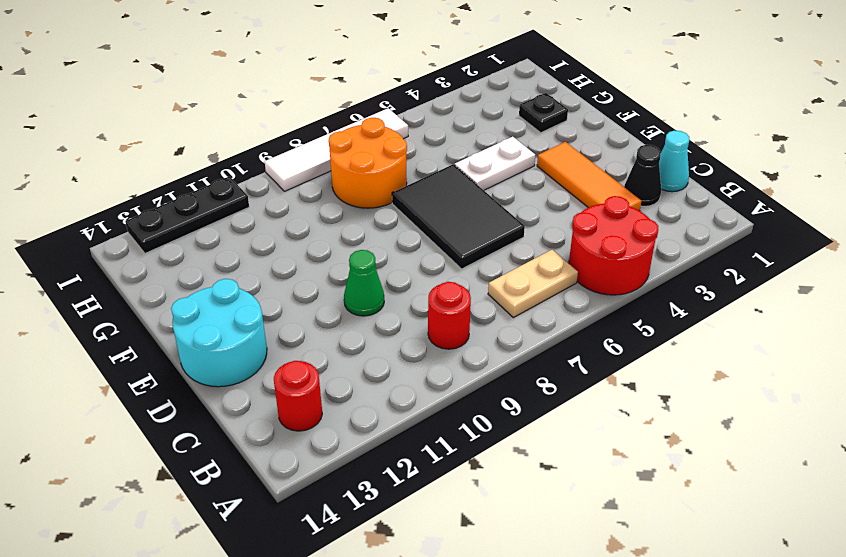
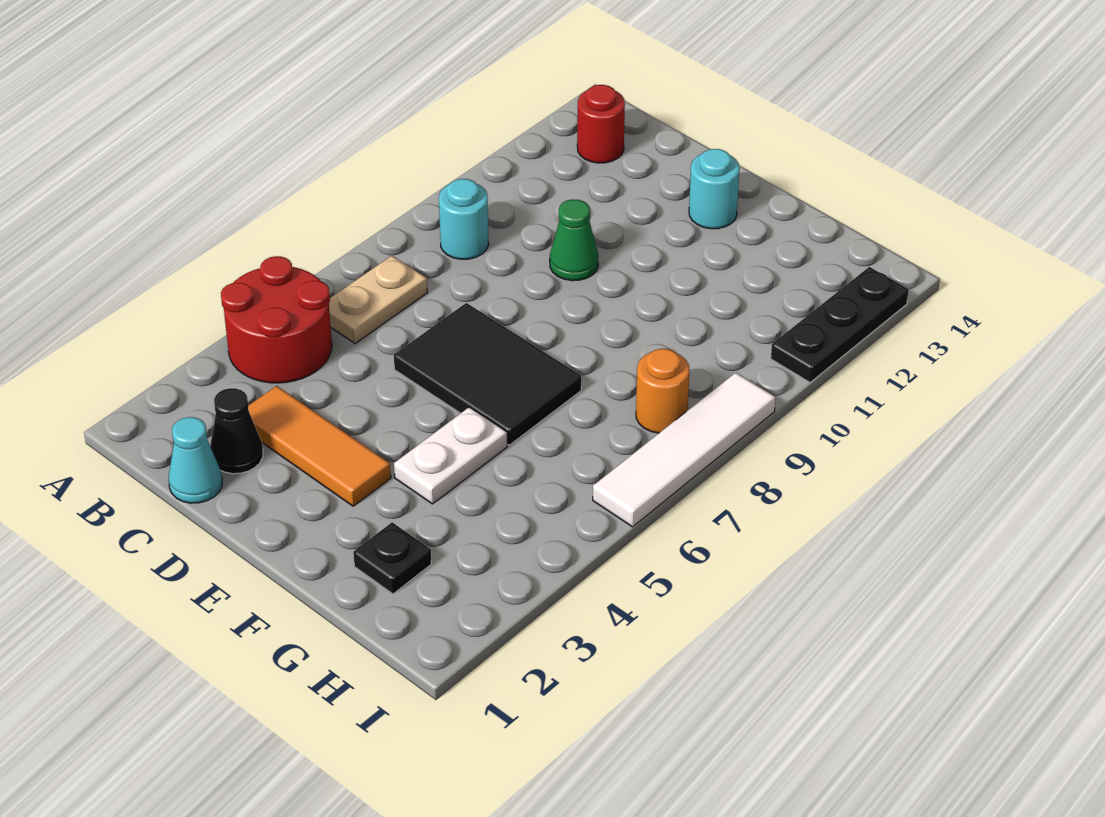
red 1x1 round brick [428,282,471,349] -> cyan 1x1 round brick [439,179,489,259]
cyan 2x2 round brick [171,279,267,387] -> cyan 1x1 round brick [689,149,740,229]
orange 2x2 round brick [329,118,407,208] -> orange 1x1 round brick [636,349,690,433]

